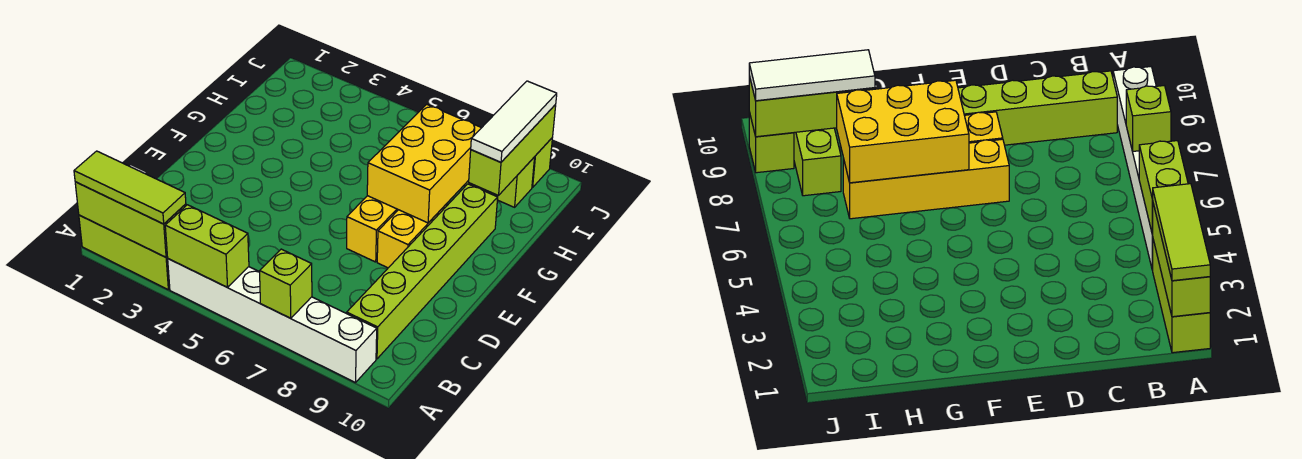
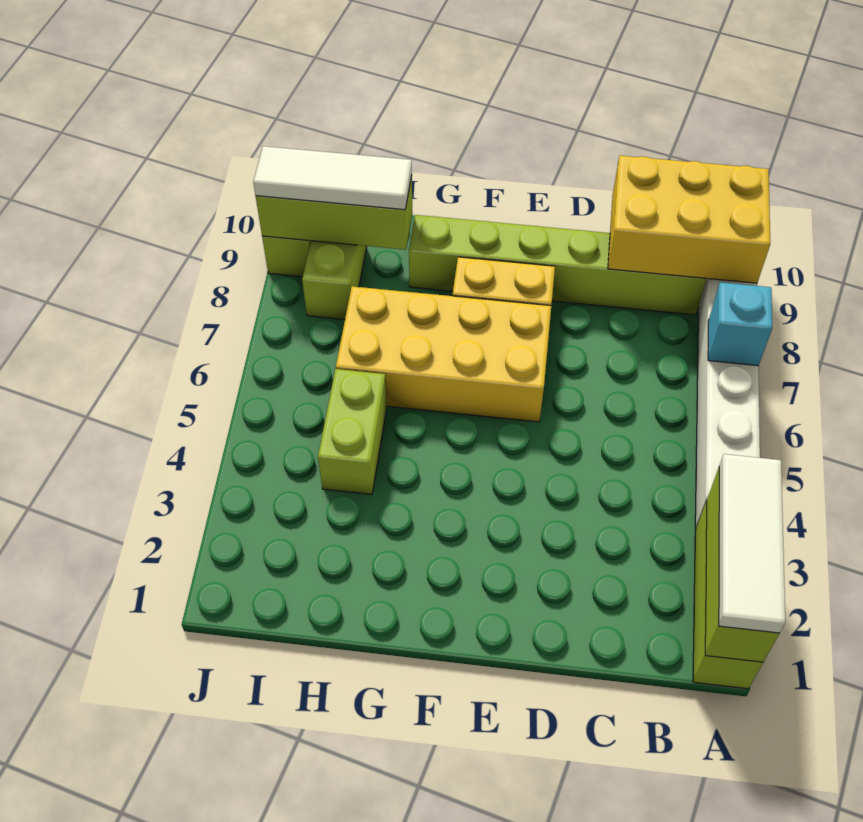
lime 1x3 tile [74,151,186,224] -> white 1x3 tile [719,454,785,633]
lime 1x2 brick [165,205,249,287] -> lime 1x2 brick moved to [318,369,387,494]
lime 1x1 brick [260,249,312,318] -> cyan 1x1 brick [708,282,772,366]
yellow 1x4 brick [347,196,398,262] -> yellow 2x4 brick [336,286,551,422]
yellow 2x3 brick [367,104,481,223] -> yellow 2x3 brick moved to [608,156,770,283]

